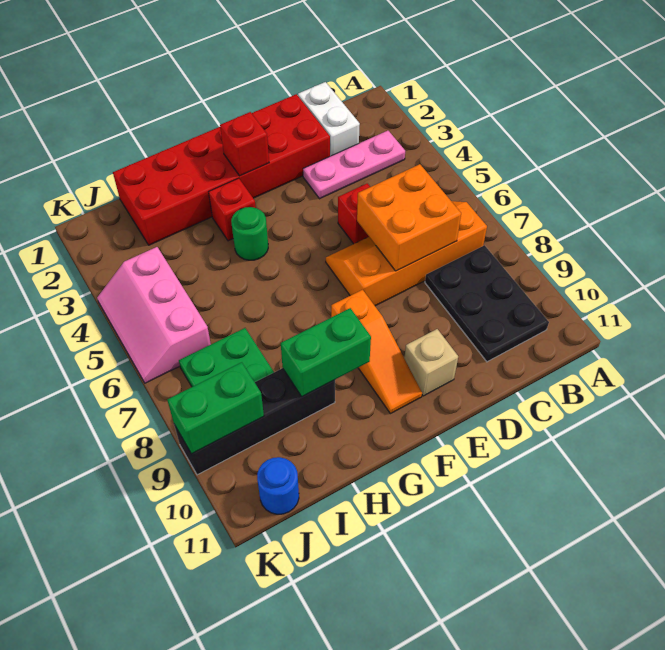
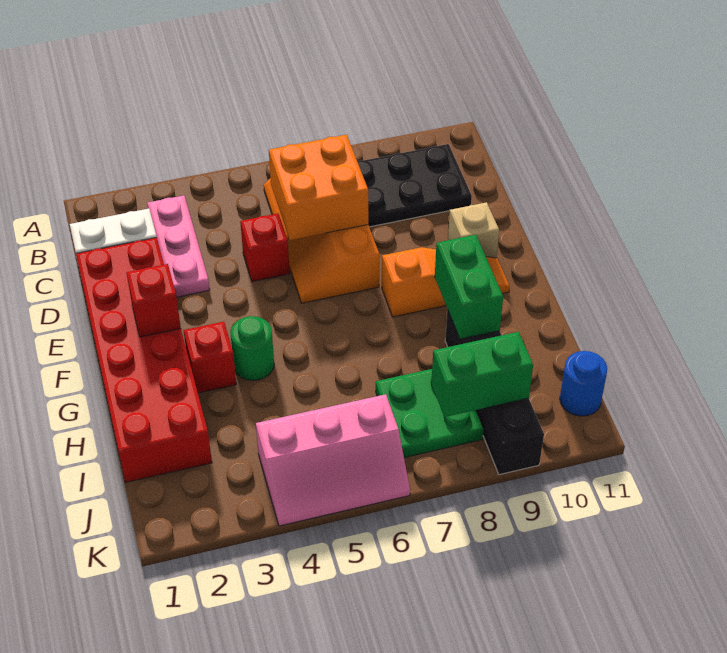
green 1x2 brick [167,362,264,454] -> green 1x2 brick turned to [431,332,533,417]

